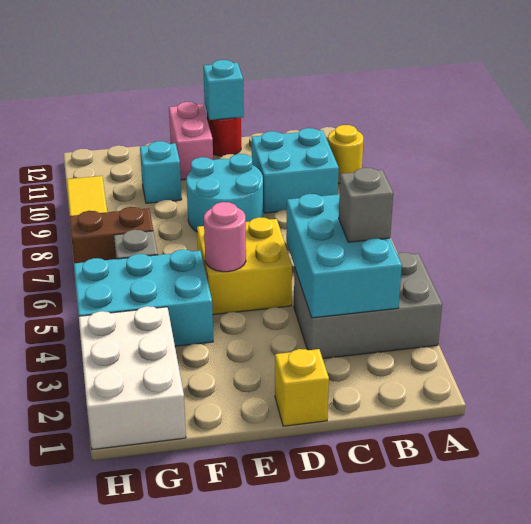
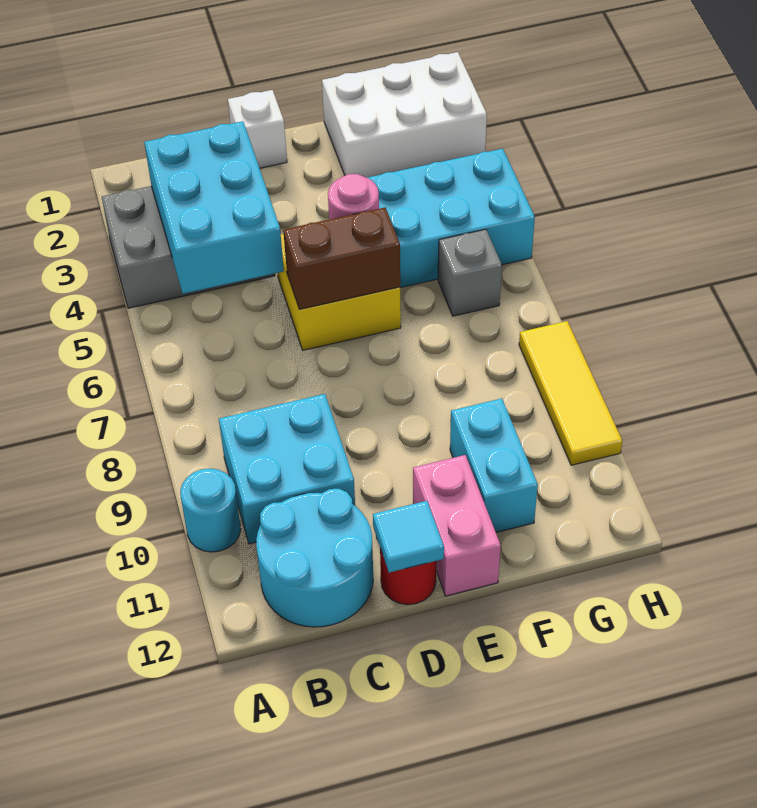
yellow 1x1 round brick [328,125,363,184] -> cyan 1x1 round brick [180,469,241,552]
grey 1x1 brick [339,168,393,242] -> none
yellow 1x1 brick [275,349,329,426] -> white 1x1 brick [228,90,287,168]
cyan 2x2 round brick [186,154,263,232] -> cyan 2x2 round brick moved to [256,489,373,627]
cyan 1x1 brick [203,60,244,120] -> cyan 1x1 tile [373,501,444,573]
cyan 1x1 brick [140,141,182,203] -> cyan 1x2 brick [450,399,538,532]
white 2x3 brick [79,306,186,450] -> white 2x3 brick turned to [322,52,487,178]
brown 1x2 brick [70,207,153,263] -> brown 1x2 brick moved to [283,208,400,309]

